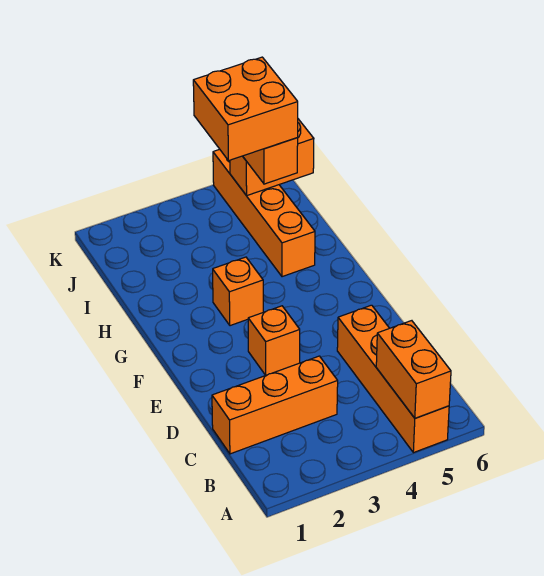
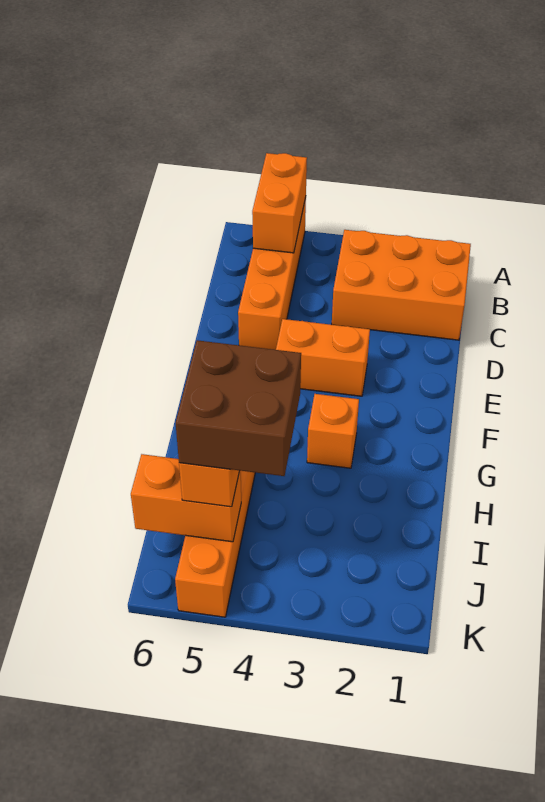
orange 1x3 brick [212,356,338,454] -> orange 2x3 brick [332,230,471,340]
orange 1x1 brick [248,306,300,375] -> orange 1x2 brick [276,319,370,396]
orange 2x2 brick [193,57,298,161] -> brown 2x2 brick [176,340,301,476]

